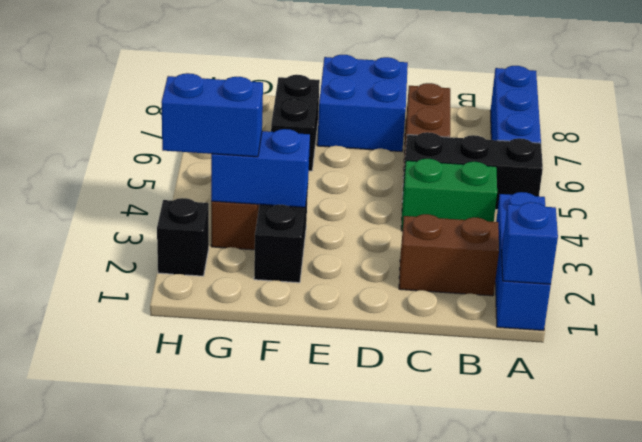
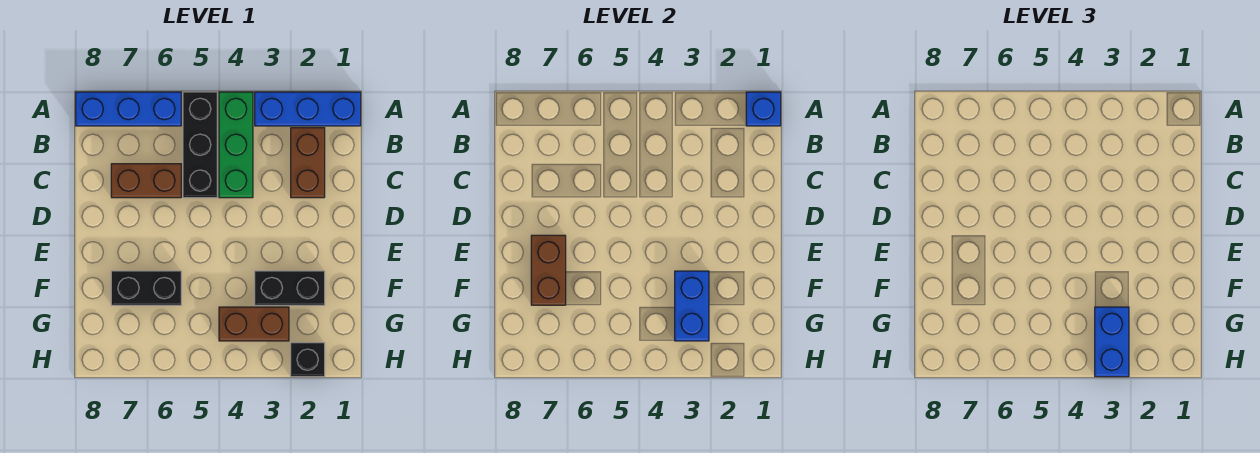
green 1x2 brick [401,159,497,231] -> green 1x3 brick [219,92,253,198]
blue 2x2 brick [317,55,408,152] -> none
none -> brown 1x2 brick [531,235,566,305]

